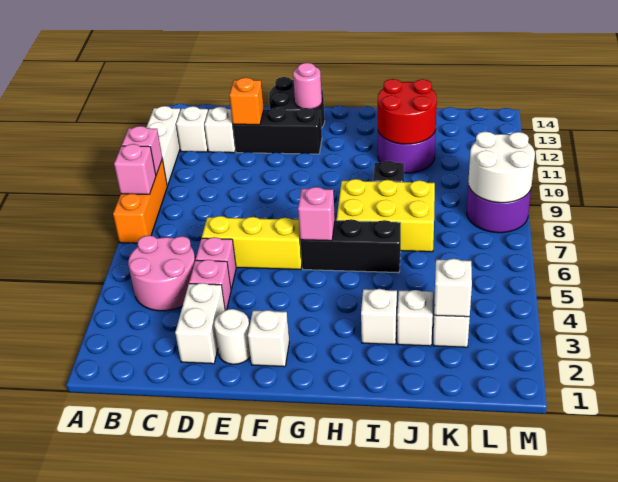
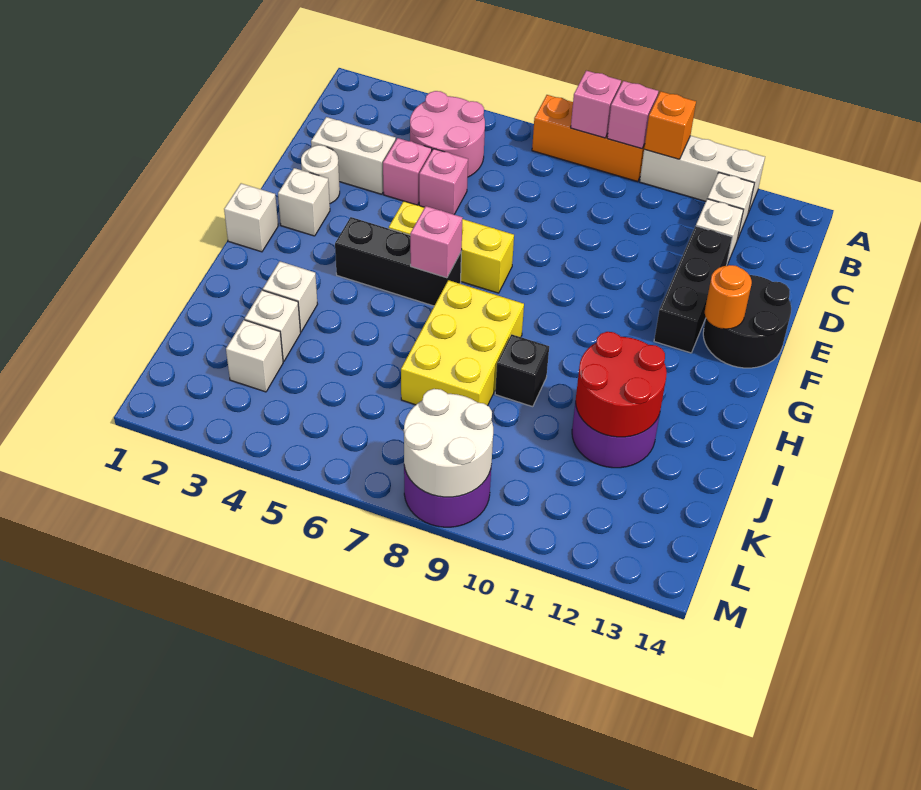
yellow 1x3 brick [202,216,302,269] -> yellow 1x3 brick turned to [389,201,514,293]
orange 1x1 brick [229,78,264,125] -> orange 1x1 brick moved to [644,91,696,159]
pink 1x1 round brick [293,63,322,109] -> orange 1x1 round brick [705,265,752,329]
black 1x3 brick [300,219,401,273] -> black 1x3 brick turned to [335,217,461,306]
white 1x1 brick [434,259,472,317] -> white 1x1 brick moved to [224,183,278,252]

